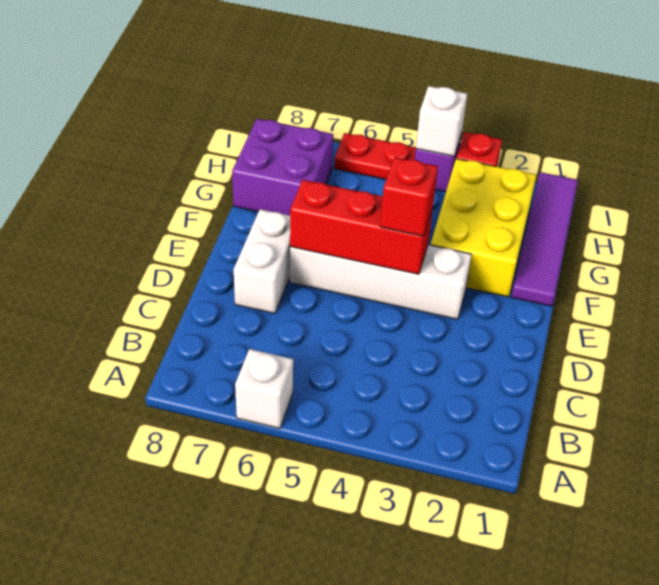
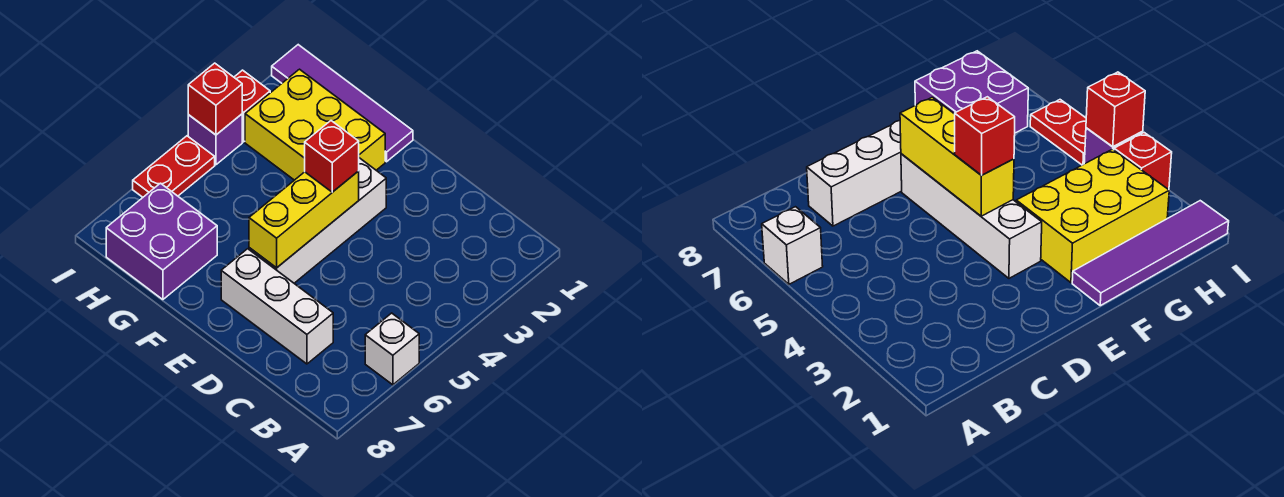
white 1x2 brick [234,209,290,314] -> white 1x3 brick [221,249,333,364]
red 1x3 brick [290,180,433,274] -> yellow 1x3 brick [249,171,359,268]
white 1x1 brick [416,86,467,156] -> red 1x1 brick [188,63,242,135]

